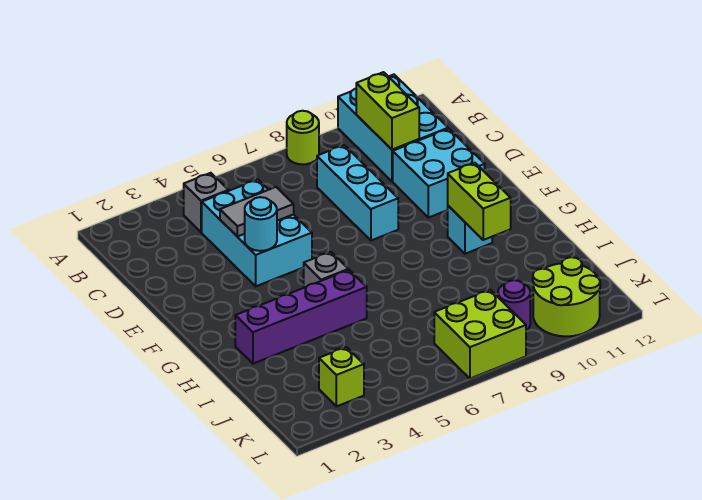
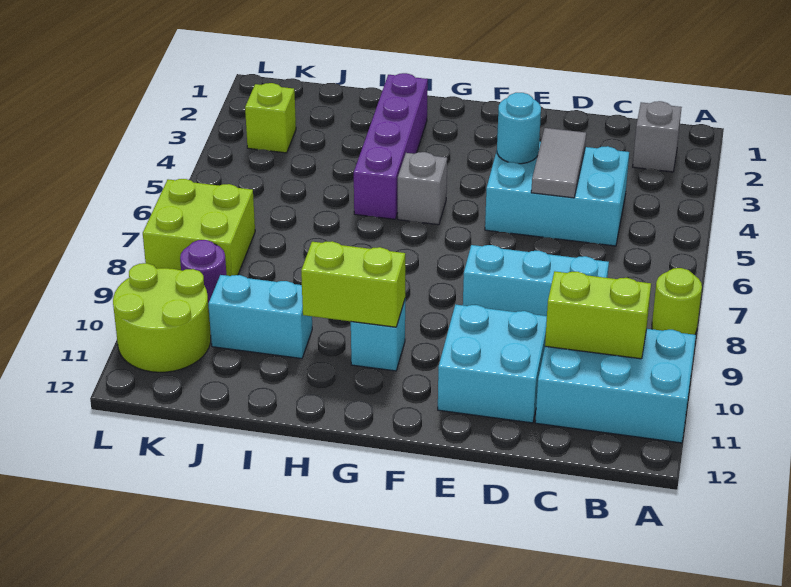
grey 1x1 brick [184,173,228,232] -> grey 1x1 brick moved to [633,101,682,172]
none -> cyan 1x2 brick [208,275,312,359]

